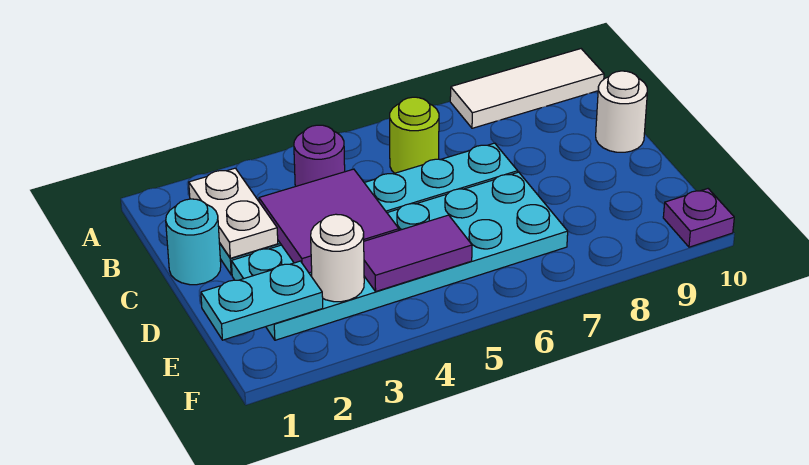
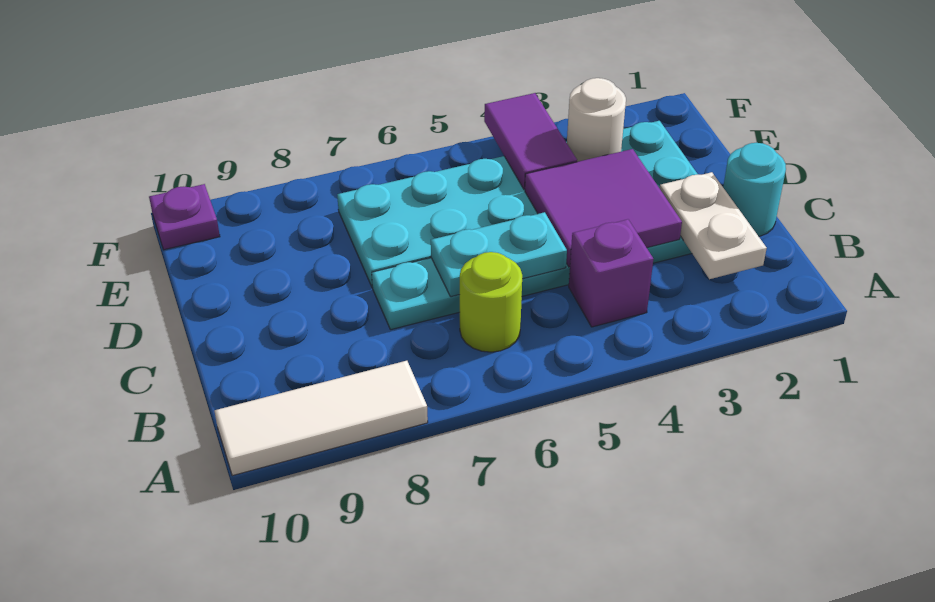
purple 1x1 round brick [294,125,345,186] -> purple 1x1 brick [569,219,653,327]
white 1x1 round brick [596,71,647,152] -> none
cyan 1x2 plate [201,261,323,340] -> cyan 1x2 plate moved to [431,212,567,297]
purple 1x2 tile [364,215,472,291] -> purple 1x2 tile turned to [484,93,577,189]

